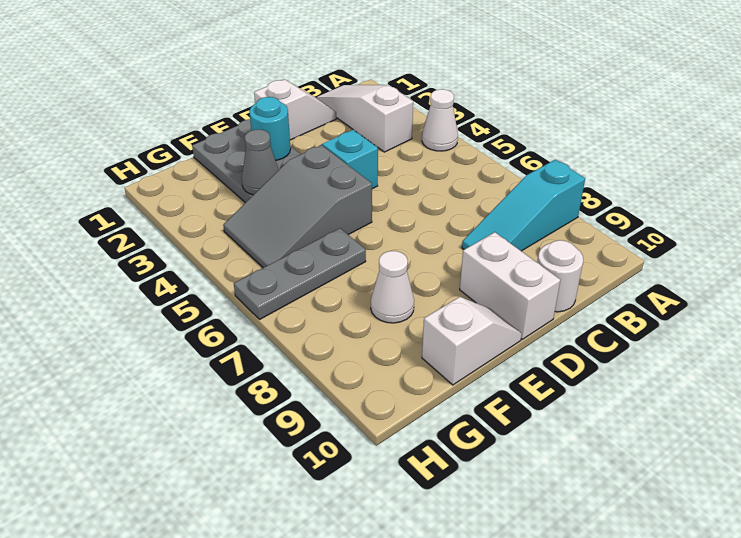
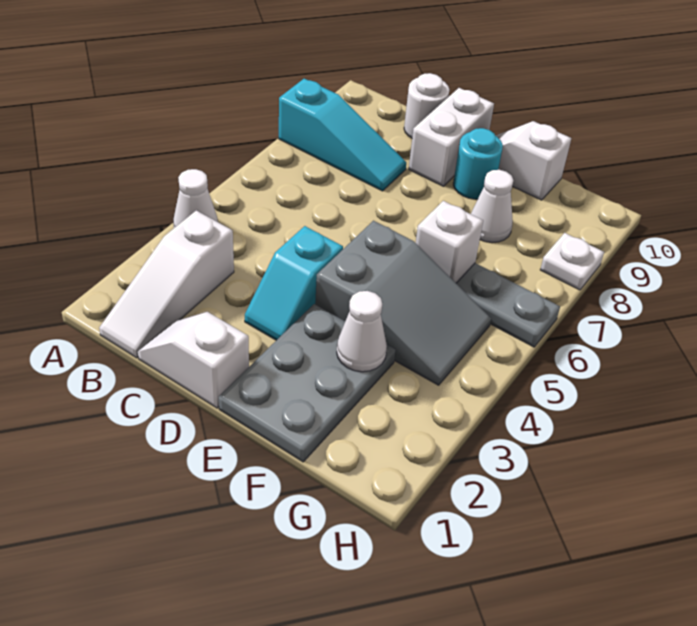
cyan 1x1 round brick [249,97,291,160] -> cyan 1x1 round brick moved to [453,128,503,199]
grey 1x1 cone [242,130,279,195] -> white 1x1 cone [337,291,387,372]
none -> white 1x1 brick [416,201,483,283]
none -> white 1x1 plate [540,233,604,290]

